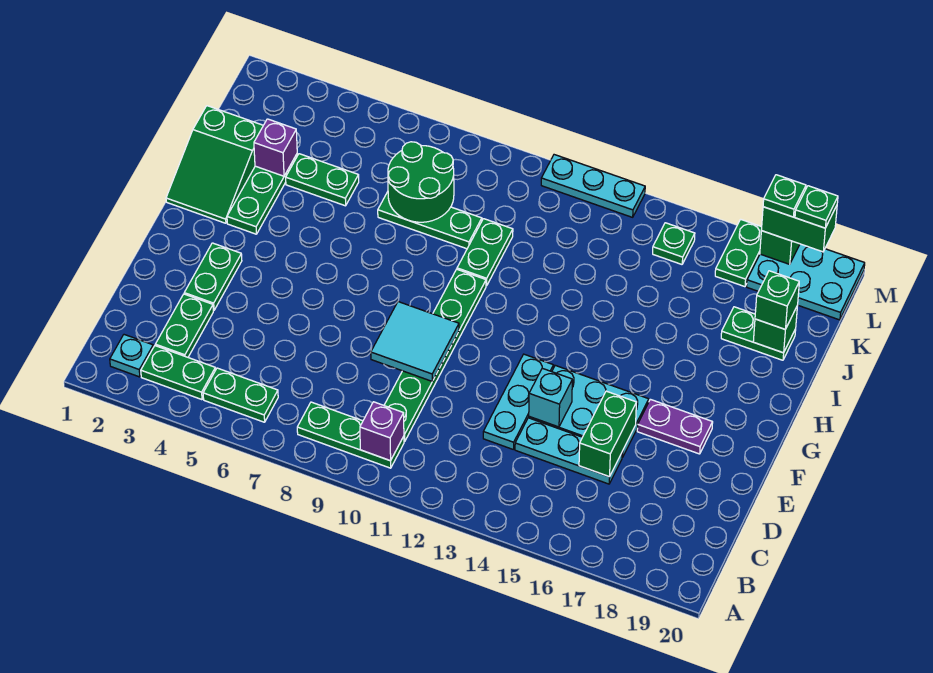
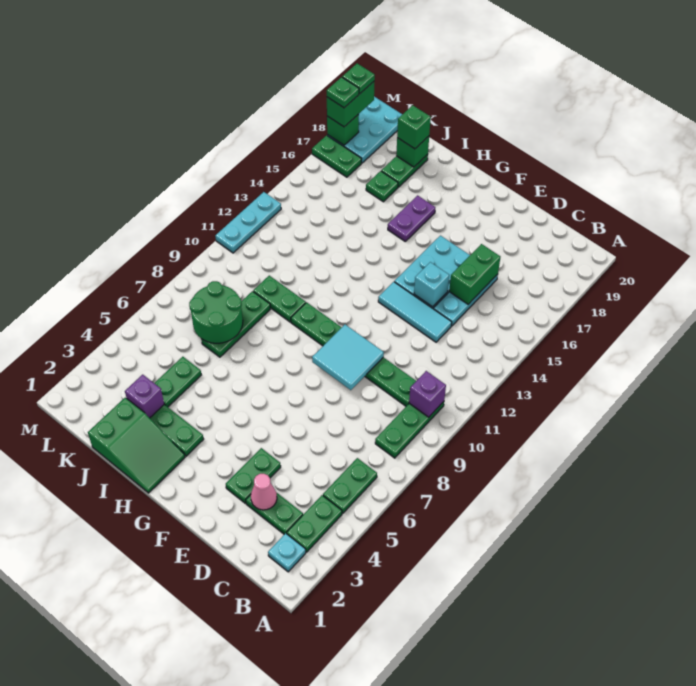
none -> pink 1x1 cone [251,474,277,510]
cyan 1x3 plate [483,354,554,450] -> cyan 1x3 tile [378,282,452,342]
green 1x2 brick [579,391,636,477] -> green 1x2 brick turned to [449,244,500,304]
green 1x2 plate [184,243,242,311] -> green 1x2 plate turned to [226,448,281,503]
purple 1x2 plate [637,399,713,454] -> purple 1x2 plate moved to [388,195,435,241]
green 1x1 plate [653,223,695,264] -> green 1x1 plate moved to [366,171,398,202]

